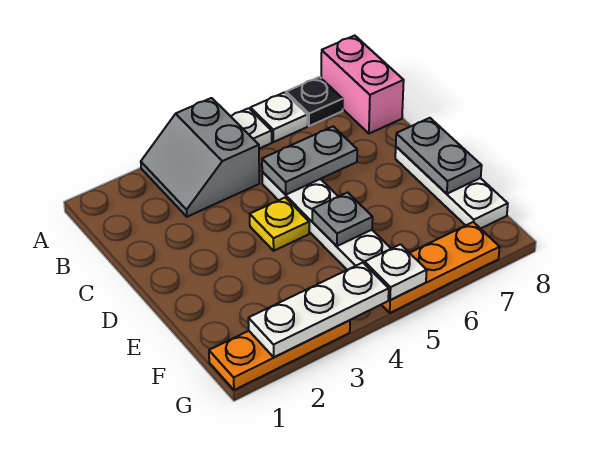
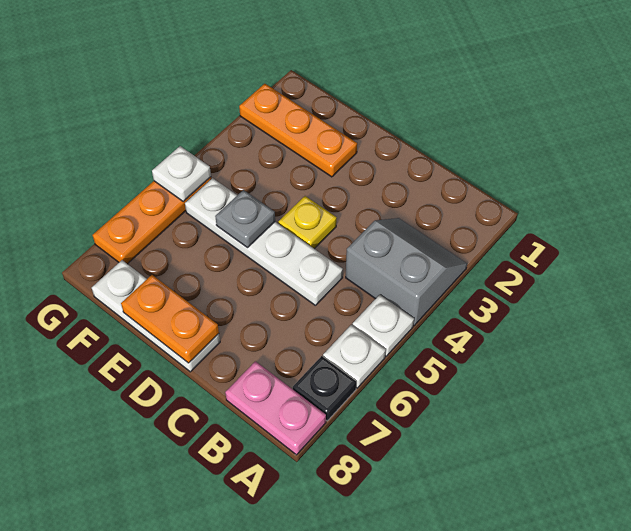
pink 1x2 brick [321,36,404,134] -> pink 1x2 plate [225,361,326,455]
grey 1x2 plate [262,126,357,195] -> none
grey 1x2 plate [396,118,482,194] -> orange 1x2 plate [121,275,219,363]
orange 1x3 plate [209,320,350,390] -> orange 1x3 plate turned to [239,84,357,177]
white 1x3 plate [248,263,389,357] -> none

